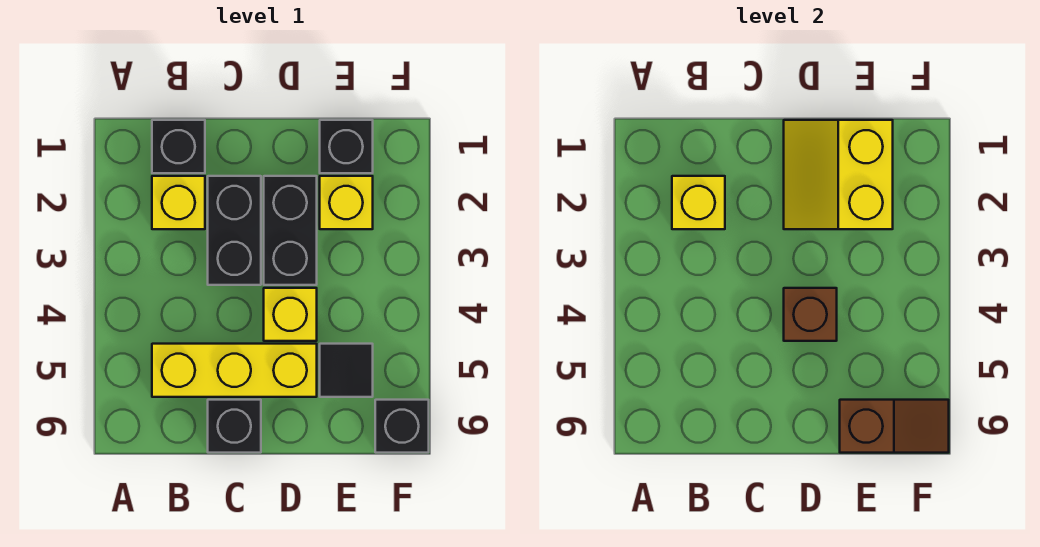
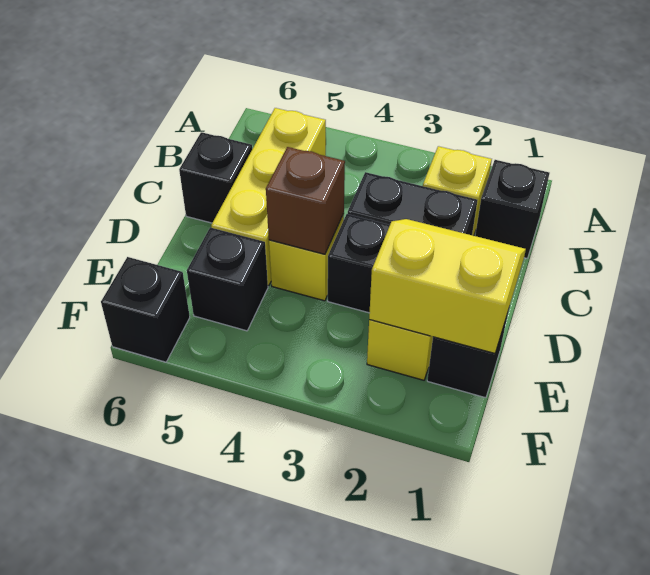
yellow 1x1 brick [672,176,725,229] -> none
black 1x1 tile [320,344,373,397] -> black 1x1 brick [187,227,268,331]
brown 1x2 slope [840,400,949,453] -> none

